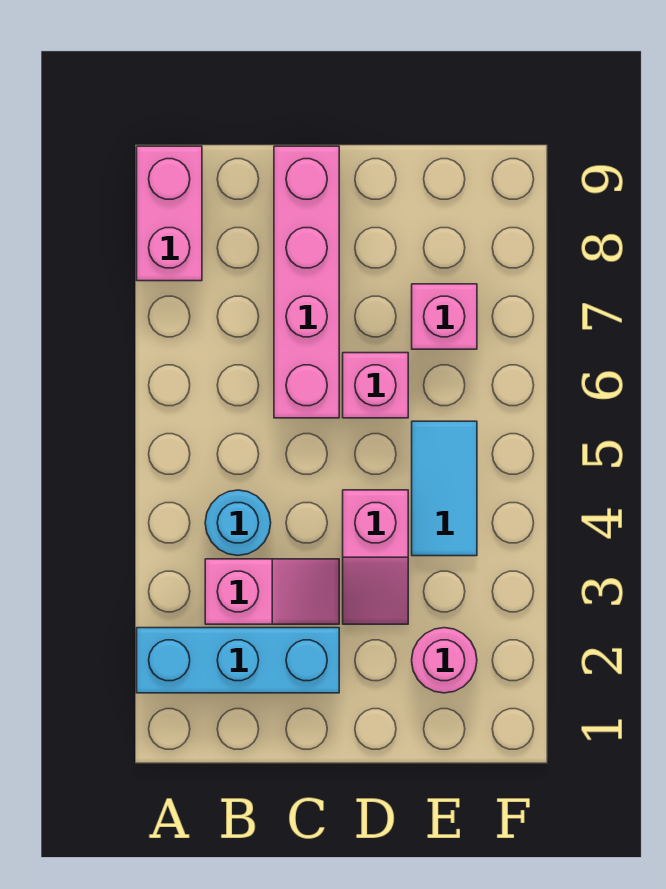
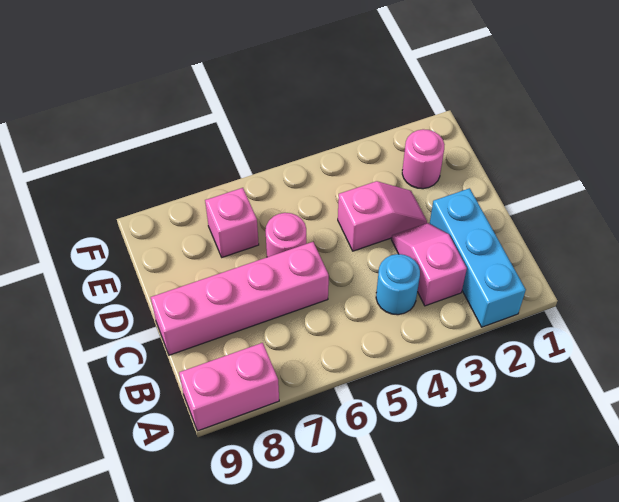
pink 1x1 brick [343,353,408,418] -> pink 1x1 round brick [266,213,306,257]
cyan 1x2 tile [412,421,477,556] -> none

